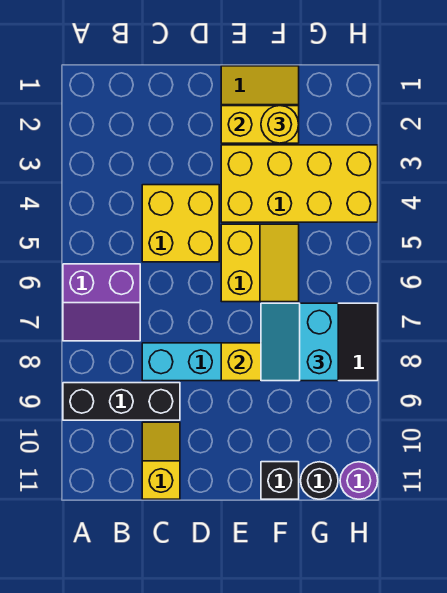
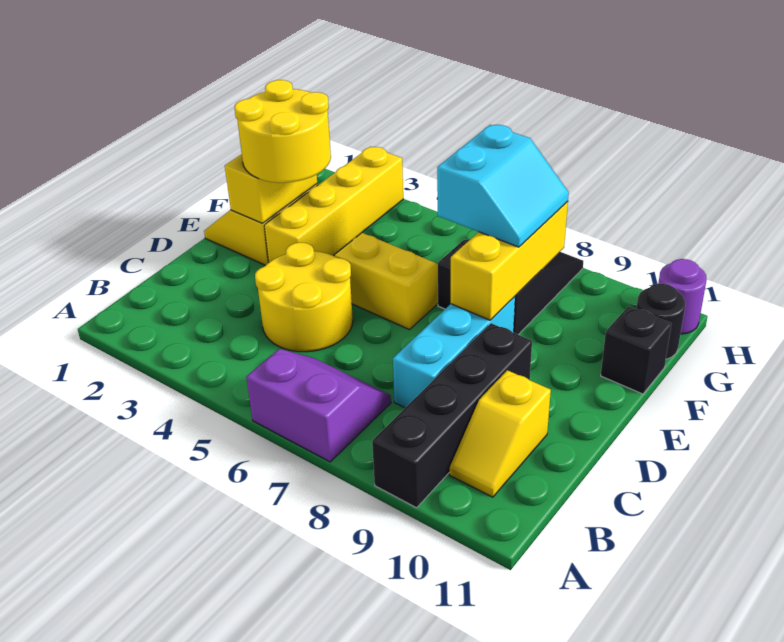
purple 2x2 slope [63,264,140,341] -> purple 2x2 slope turned to [246,349,391,462]
black 1x3 brick [63,383,180,420] -> black 1x4 brick [372,323,532,508]
yellow 2x2 brick [142,185,219,262] -> yellow 2x2 round brick [255,242,353,352]
yellow 1x2 slope [142,422,180,499] -> yellow 1x2 slope turned to [450,370,551,497]
yellow 2x4 brick [221,145,378,222] -> yellow 1x4 brick [264,147,403,262]
yellow 1x1 round brick [261,106,299,143] -> yellow 2x2 round brick [234,80,331,183]
cyan 2x2 slope [261,303,338,381] -> cyan 2x2 slope turned to [437,125,569,247]

